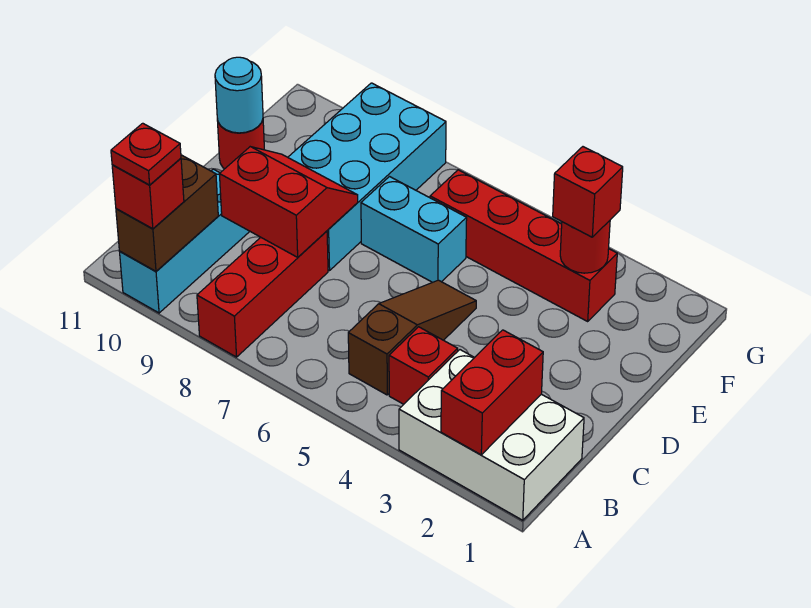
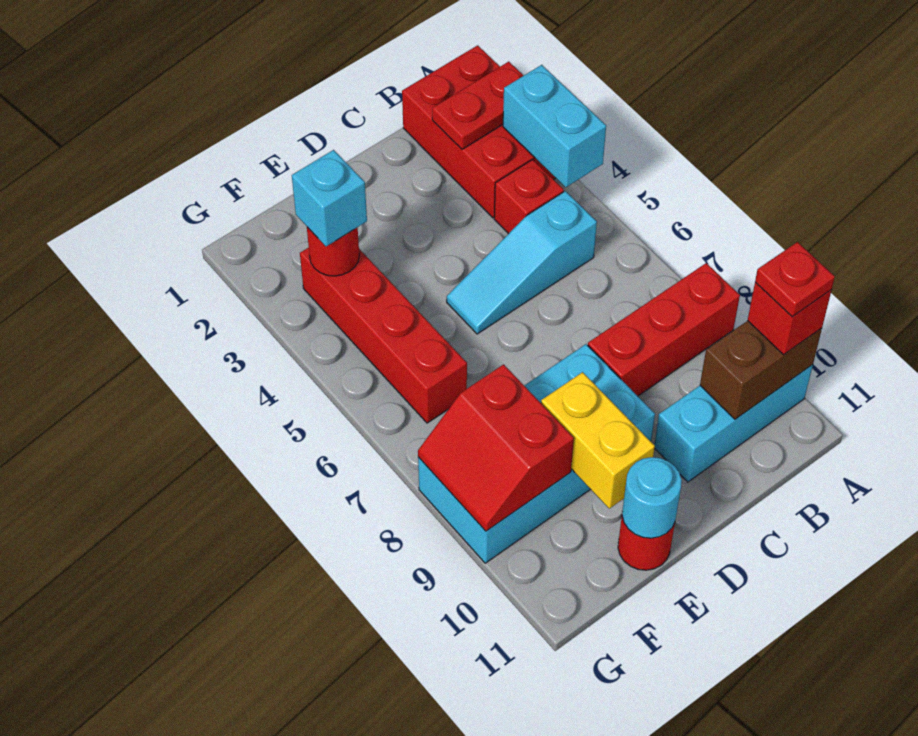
white 2x3 brick [399,350,584,520] -> red 2x3 brick [402,45,555,218]
red 1x2 brick [441,330,543,455] -> red 1x2 plate [432,62,524,149]
brown 1x3 slope [348,280,476,395] -> cyan 1x3 slope [447,191,597,334]
red 2x2 slope [219,147,358,257] -> red 2x2 slope moved to [418,364,574,531]
cyan 1x2 brick [361,177,467,282] -> cyan 1x2 brick moved to [503,65,606,187]
none -> yellow 1x2 brick [541,372,655,509]
red 1x1 brick [553,147,623,237] -> cyan 1x1 brick [292,150,367,246]

